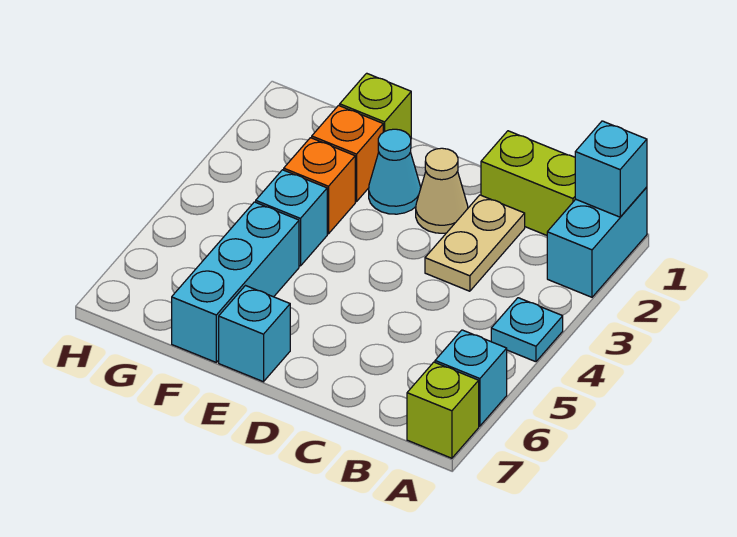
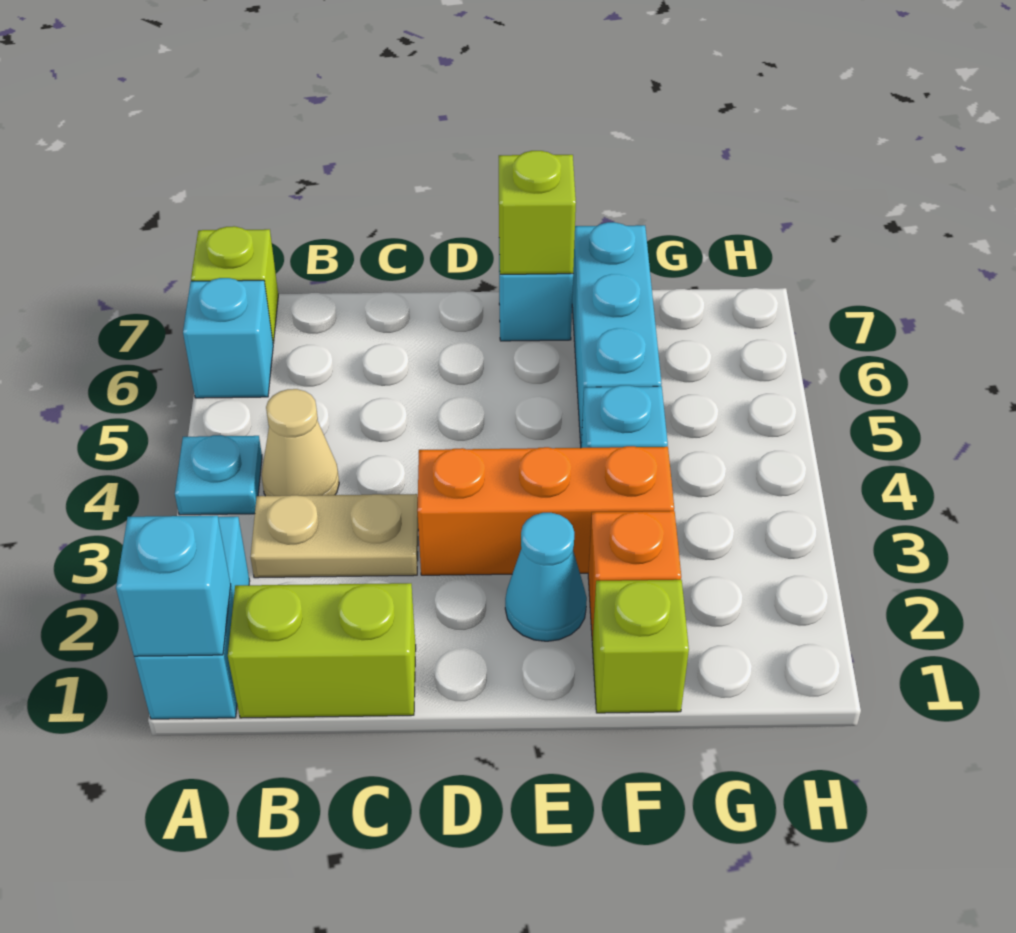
tan 1x2 plate [425,195,525,291] -> tan 1x2 plate turned to [251,494,418,578]
tan 1x1 cone [416,148,468,233] -> tan 1x1 cone moved to [262,389,339,496]
none -> lime 1x1 brick [499,151,576,274]
orange 1x1 brick [284,138,355,234] -> orange 1x3 brick [417,446,674,575]

